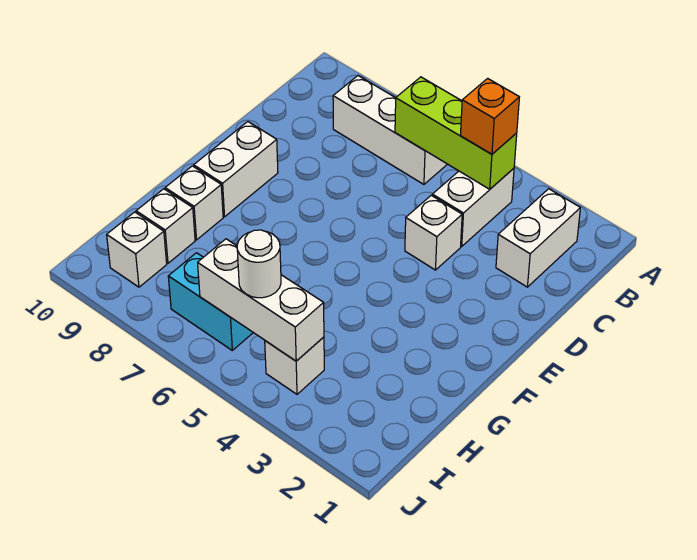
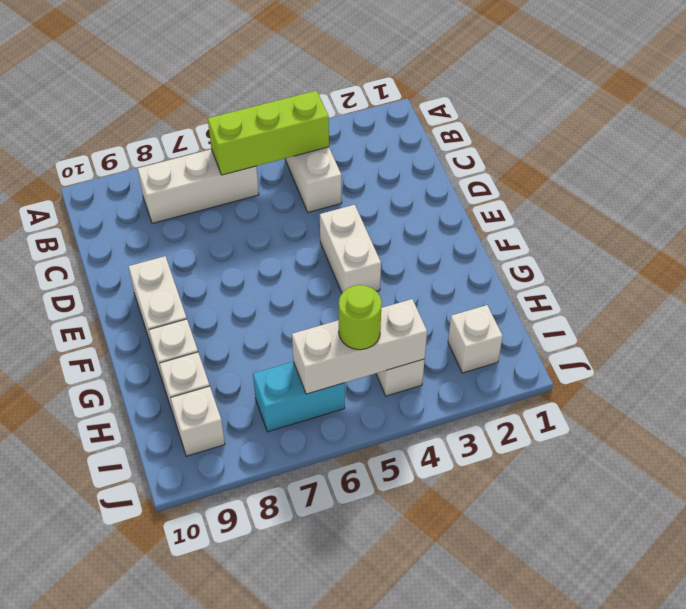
white 1x2 brick [496,189,580,287] -> white 1x2 brick moved to [320,205,381,293]
orange 1x1 brick [460,78,519,154] -> none
white 1x1 brick [405,195,462,270] -> white 1x1 brick moved to [448,305,503,373]
white 1x1 round brick [237,230,281,298] -> lime 1x1 round brick [339,285,382,350]

